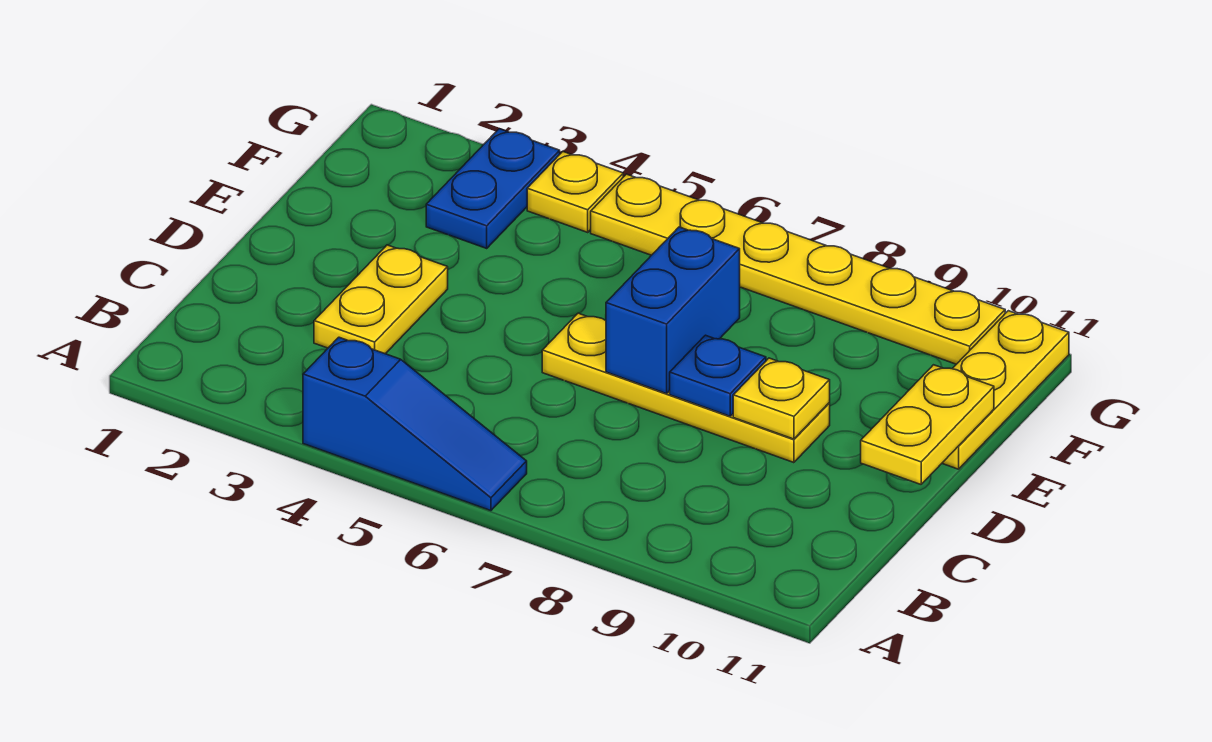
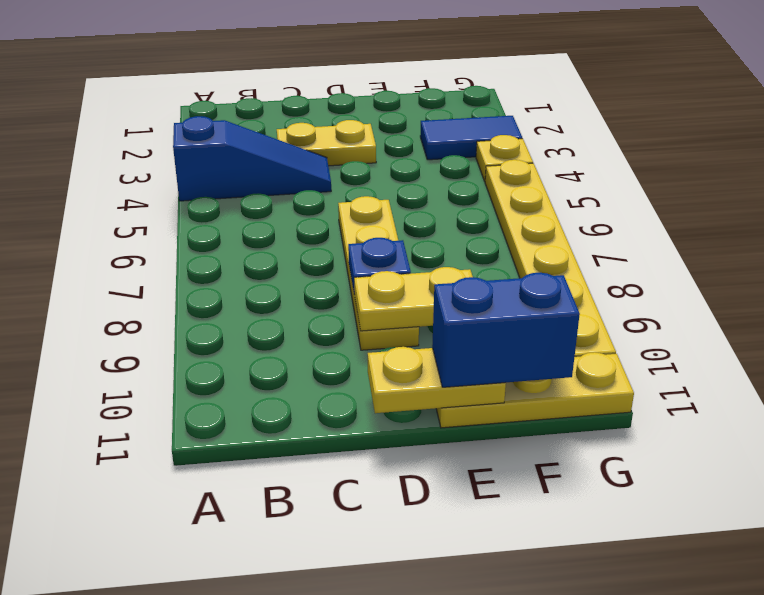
blue 1x3 slope [303,337,527,511] -> blue 1x3 slope turned to [173,116,331,201]
blue 1x2 brick [606,227,740,394] -> blue 1x2 brick moved to [432,273,580,387]
yellow 1x1 plate [733,358,830,439] -> yellow 1x2 plate [354,267,473,331]
blue 1x2 plate [426,129,560,248] -> blue 1x2 tile [420,116,522,160]

